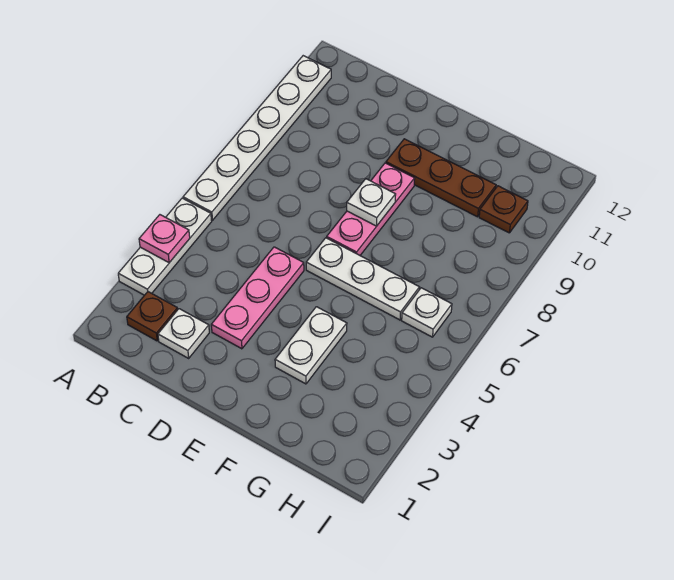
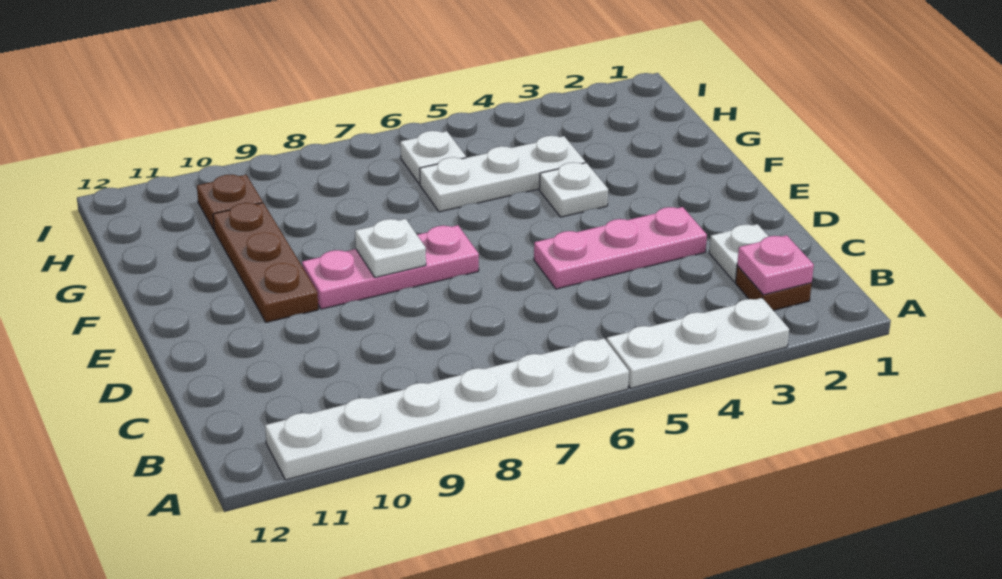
pink 1x1 plate [139,215,190,263] -> pink 1x1 plate moved to [737,235,814,295]
white 1x3 plate [306,238,419,320] -> white 1x3 plate turned to [420,136,585,212]
white 1x2 plate [275,307,347,384] -> white 1x1 plate [539,162,608,217]

